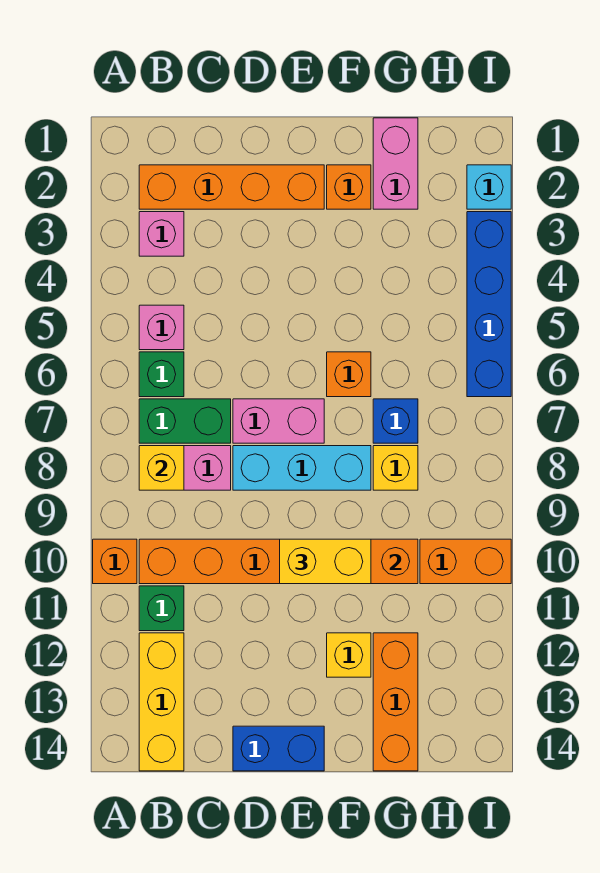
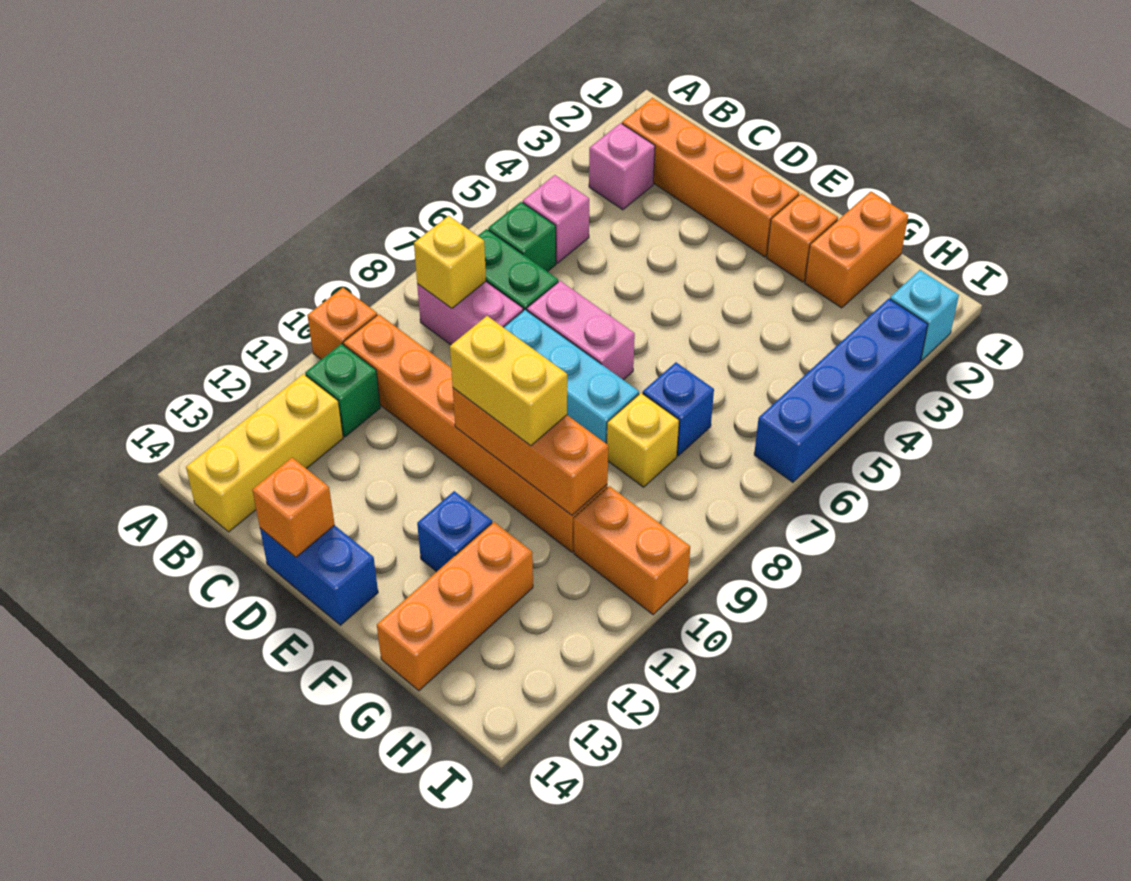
orange 1x1 brick [327,352,371,397] -> orange 1x1 brick moved to [252,457,335,557]
yellow 1x1 brick [327,633,371,677] -> blue 1x1 brick [417,491,492,572]
pink 1x2 brick [373,118,418,209] -> orange 1x2 brick [805,192,908,308]

